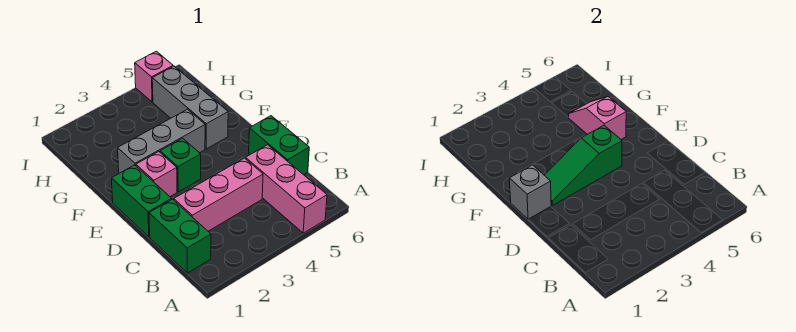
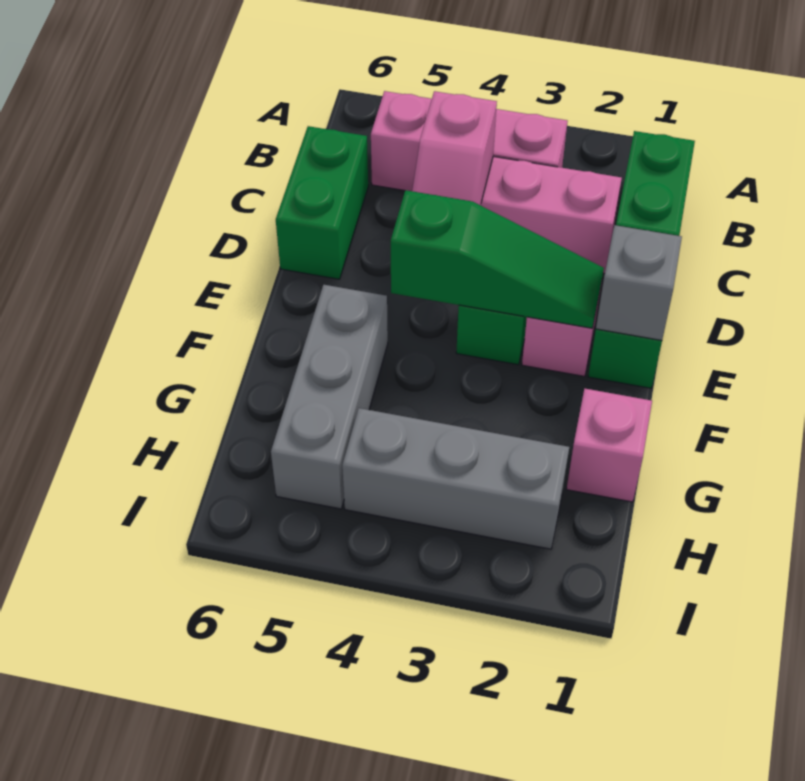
pink 1x3 brick [246,145,327,233] -> pink 1x3 brick turned to [371,91,568,191]
grey 1x3 brick [118,109,205,173] -> grey 1x3 brick moved to [342,408,569,549]
pink 1x2 slope [568,96,626,139] -> pink 1x2 slope moved to [412,91,497,205]
pink 1x1 brick [135,51,173,102] -> pink 1x1 brick moved to [567,389,652,502]

